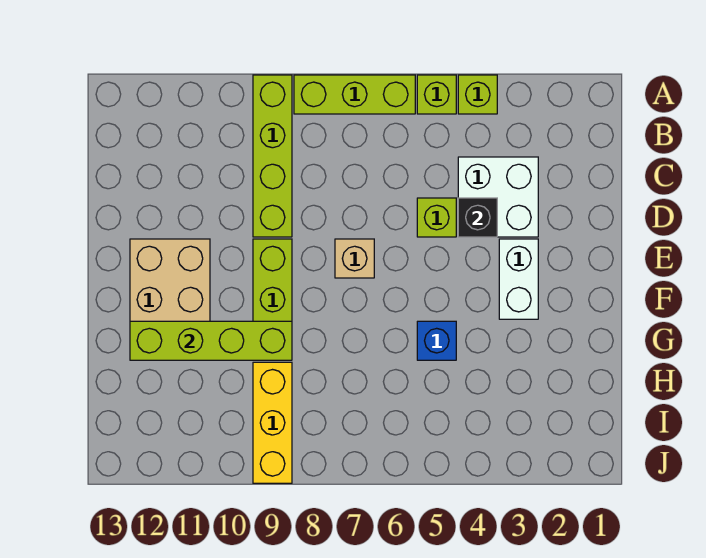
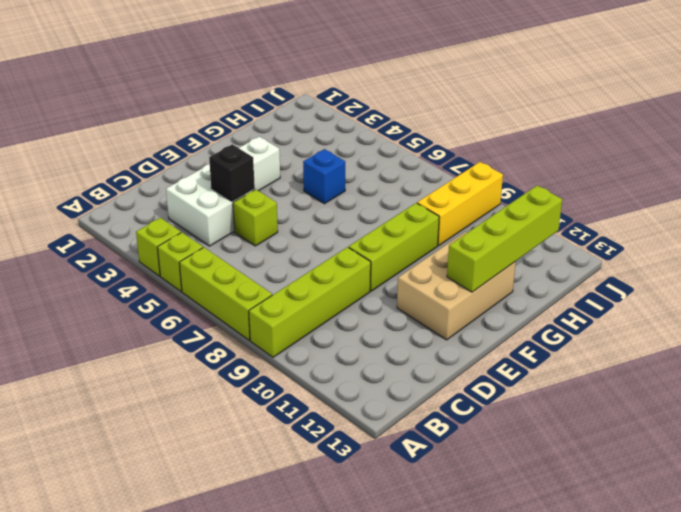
tan 1x1 brick [335,239,374,278] -> none
lime 1x4 brick [130,321,292,360] -> lime 1x4 brick turned to [447,186,562,292]

